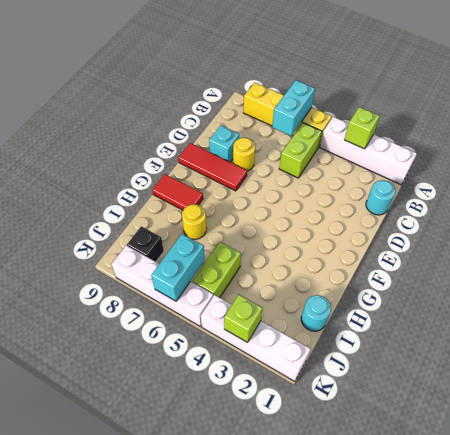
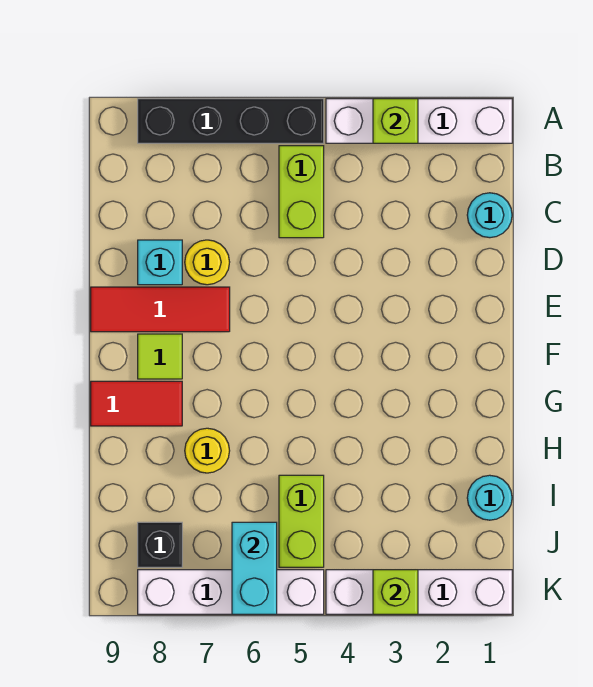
yellow 1x4 brick [243,82,332,146] -> black 1x4 brick [138,99,324,143]
cyan 1x2 brick [272,80,315,136] -> none
none -> lime 1x1 tile [138,334,182,379]

